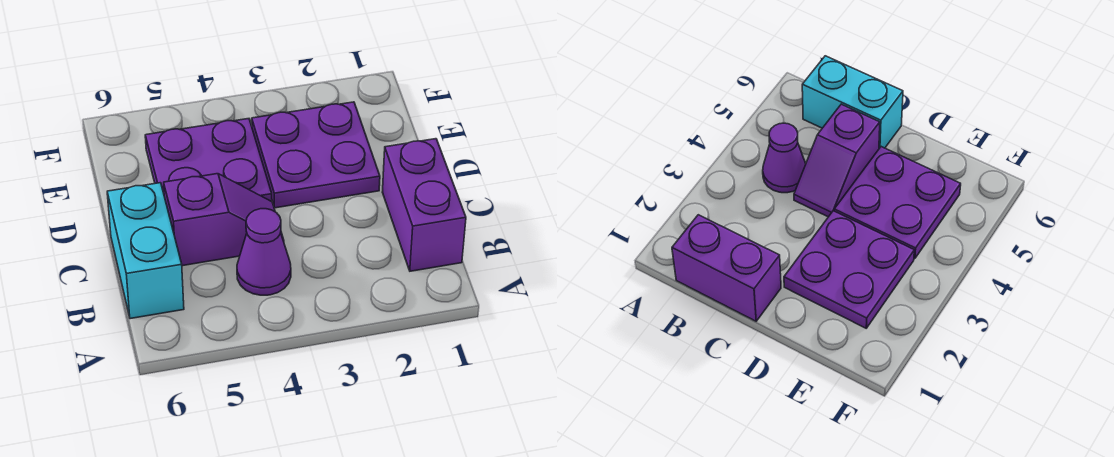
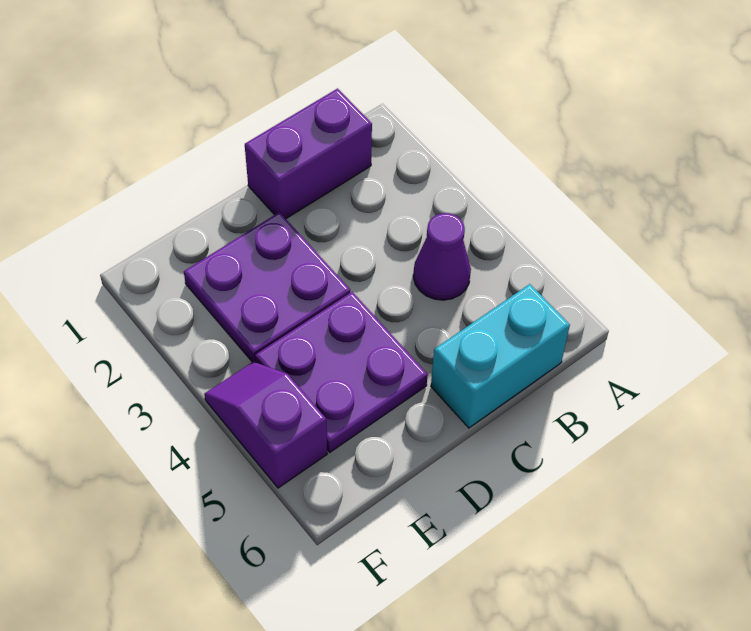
purple 1x2 slope [164,174,284,266] -> purple 1x2 slope moved to [204,362,327,488]

